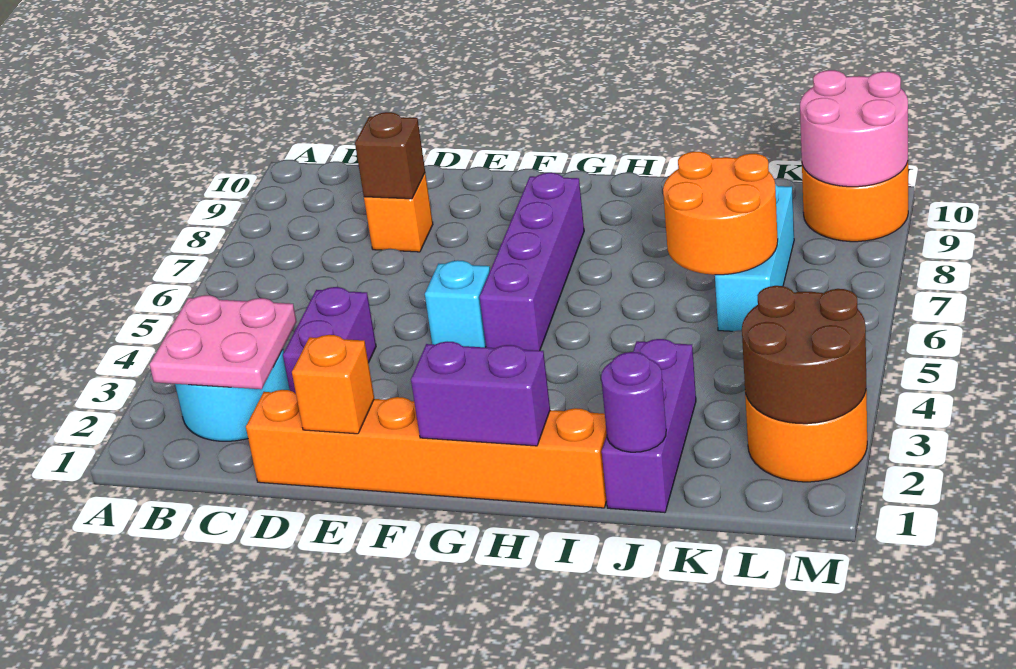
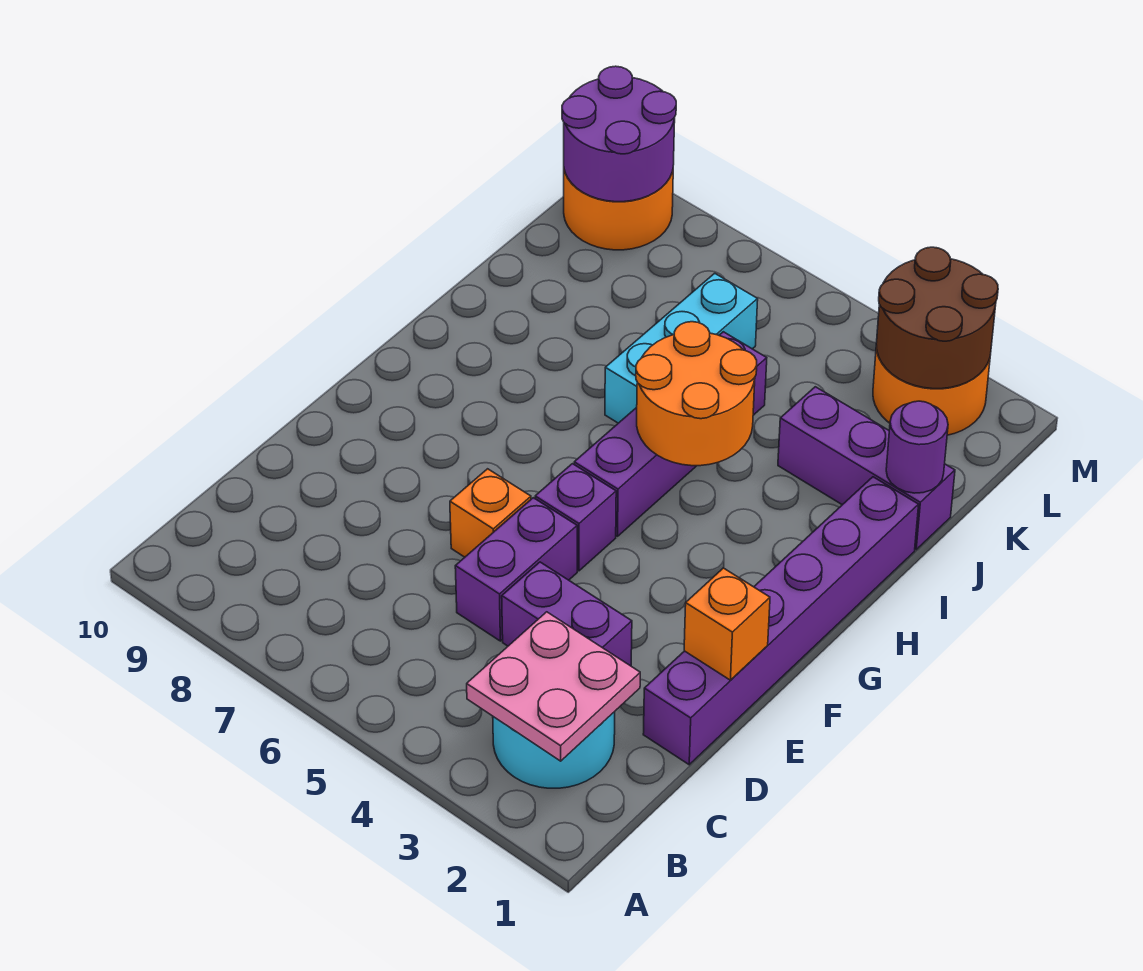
orange 1x6 brick [246,390,607,508] -> purple 1x6 brick [643,477,919,765]
orange 1x1 brick [364,173,433,252] -> orange 1x1 brick moved to [450,469,531,557]
brown 1x1 brick [355,112,425,199] -> none
cyan 1x1 brick [425,260,490,347] -> purple 1x1 brick [535,464,616,571]
purple 1x2 brick [411,342,550,446] -> purple 1x2 brick moved to [455,498,577,641]
purple 1x4 brick [480,173,584,351] -> purple 1x4 brick turned to [574,332,767,536]
orange 2x2 round brick [663,152,778,275] -> orange 2x2 round brick moved to [636,322,757,466]
cyan 1x3 brick [715,184,794,331] -> cyan 1x3 brick turned to [605,273,758,423]
pink 2x2 round brick [800,70,908,187] -> purple 2x2 round brick [562,66,676,202]

